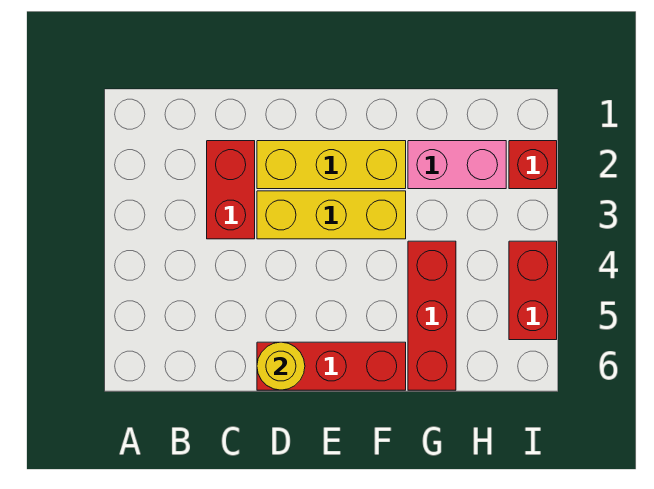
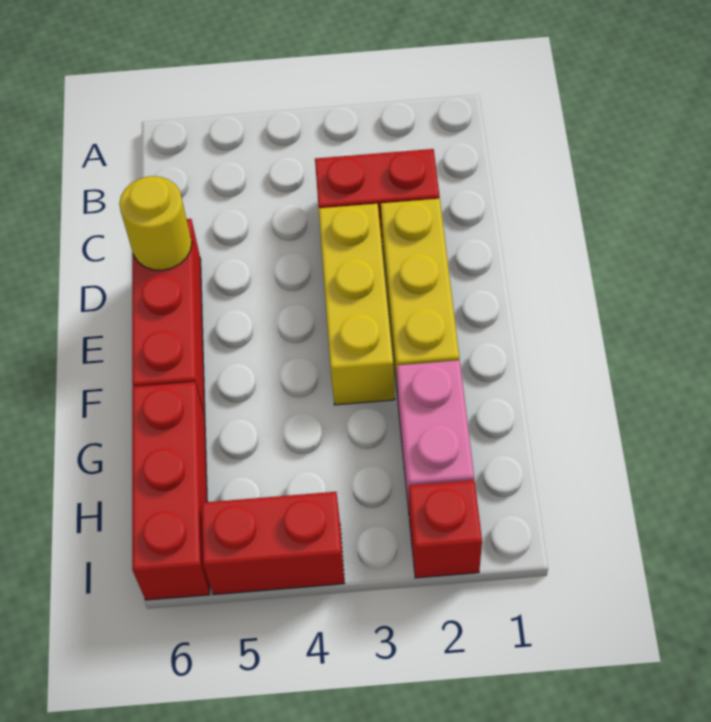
red 1x3 brick [408,241,456,390] -> red 1x3 brick turned to [132,382,210,600]

